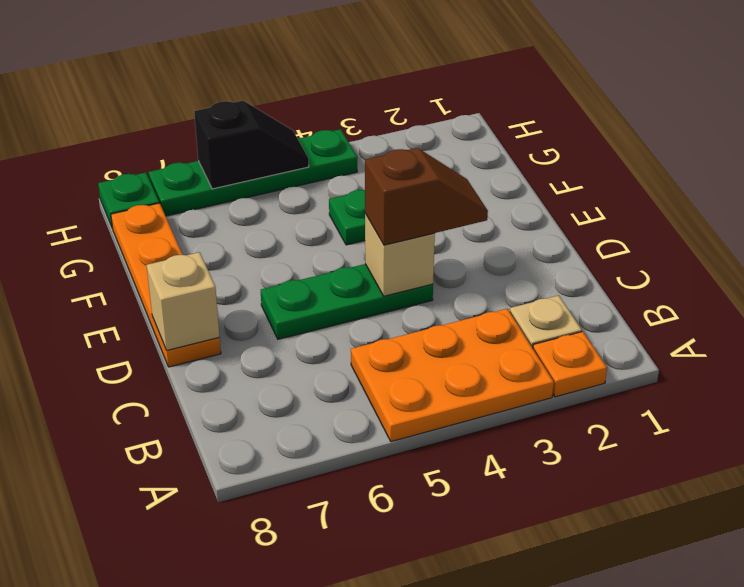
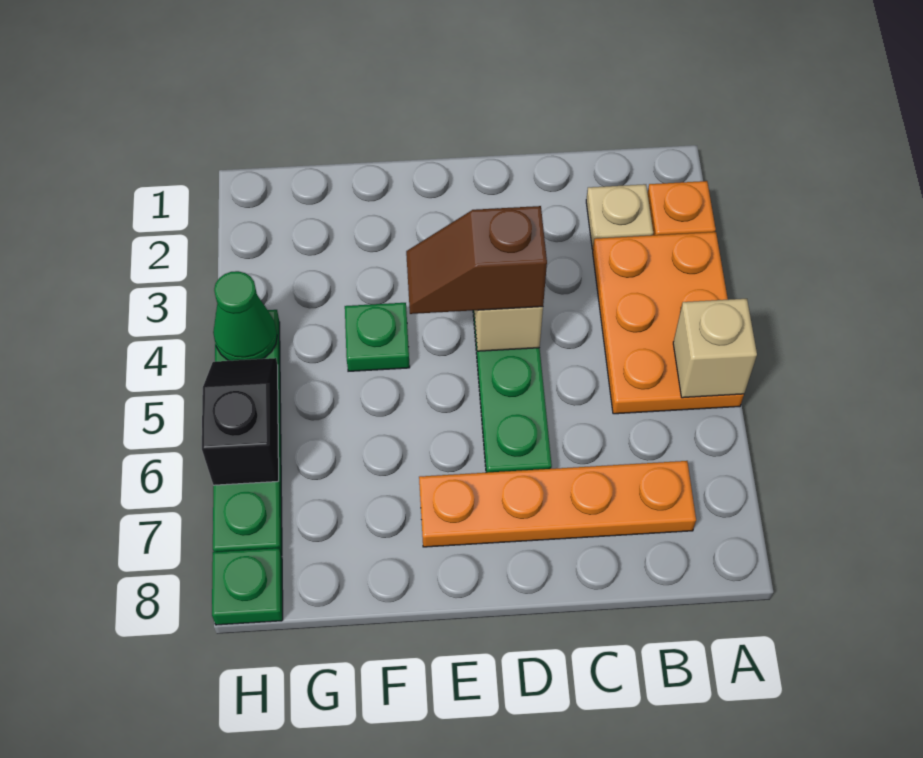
brown 1x2 slope [365,148,488,245] -> brown 1x2 slope turned to [406,206,547,314]
orange 1x4 plate [111,203,221,367] -> orange 1x4 plate moved to [419,461,696,547]
tan 1x1 brick [147,252,219,350] -> tan 1x1 brick moved to [673,299,757,398]
none -> green 1x1 cone [213,271,277,361]

